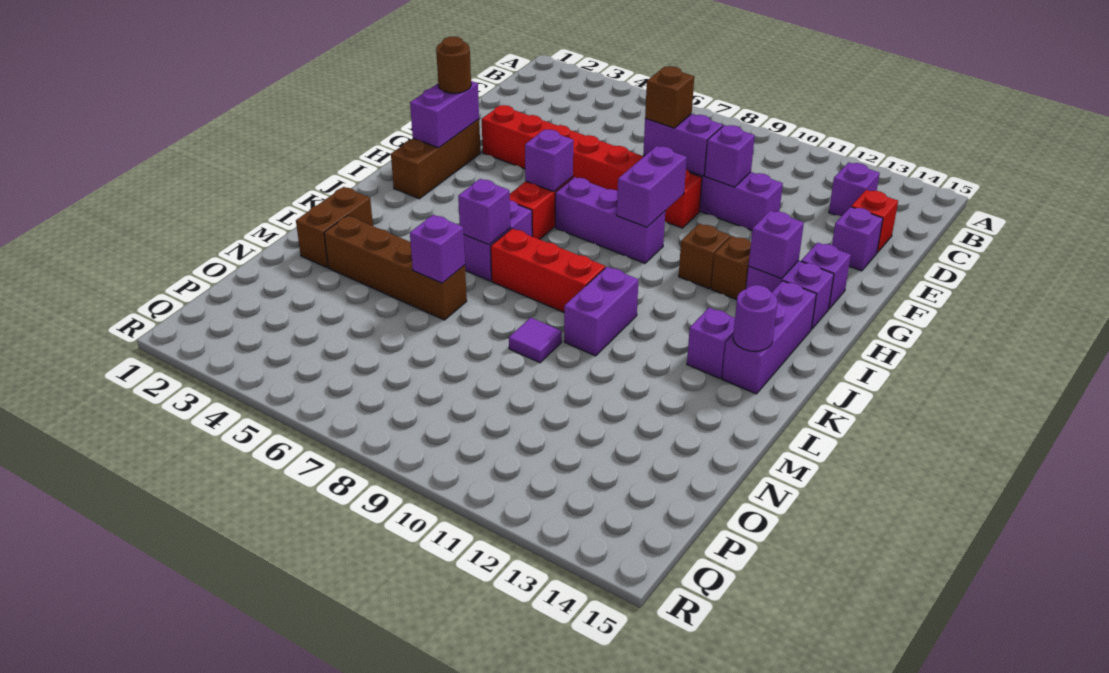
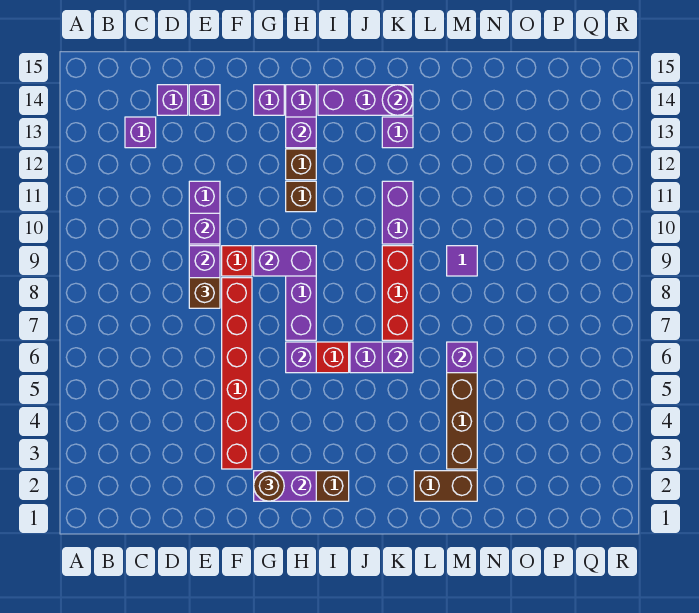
red 1x1 brick [851,190,898,253] -> purple 1x1 brick [157,85,188,115]
purple 1x2 brick [564,267,638,356] -> purple 1x2 brick turned to [382,181,413,244]

